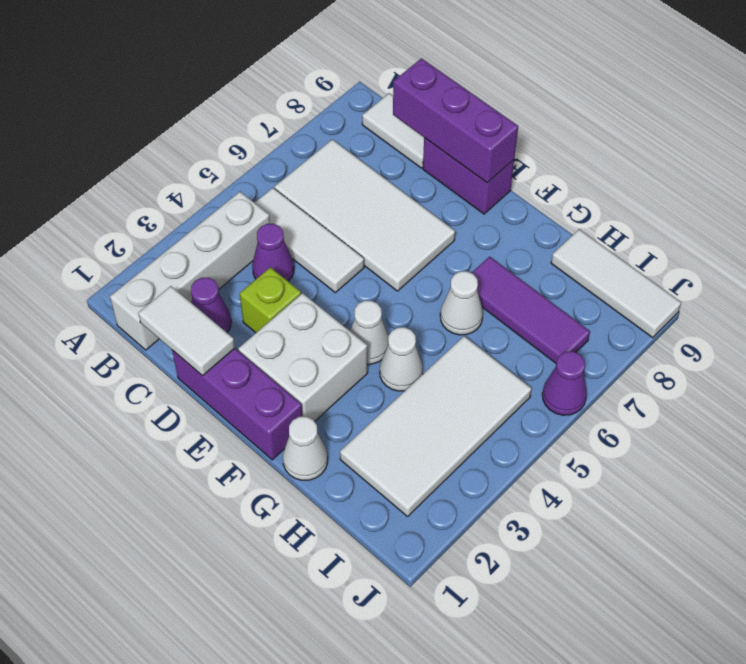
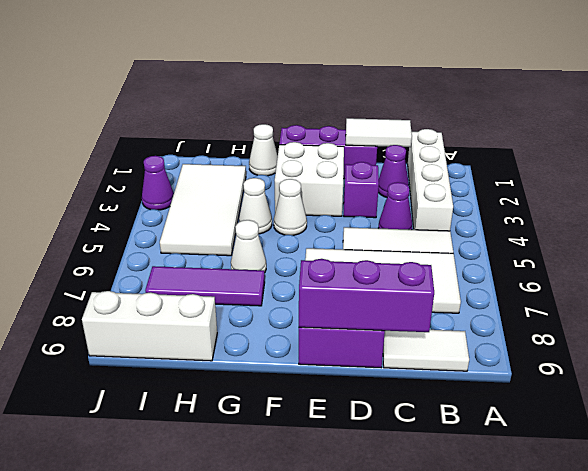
lime 1x1 brick [239,267,301,333] -> purple 1x1 brick [344,162,379,218]
white 1x3 tile [551,229,681,338] -> white 1x3 brick [82,291,217,361]
purple 1x1 cone [542,351,587,415] -> purple 1x1 cone moved to [142,156,174,210]

